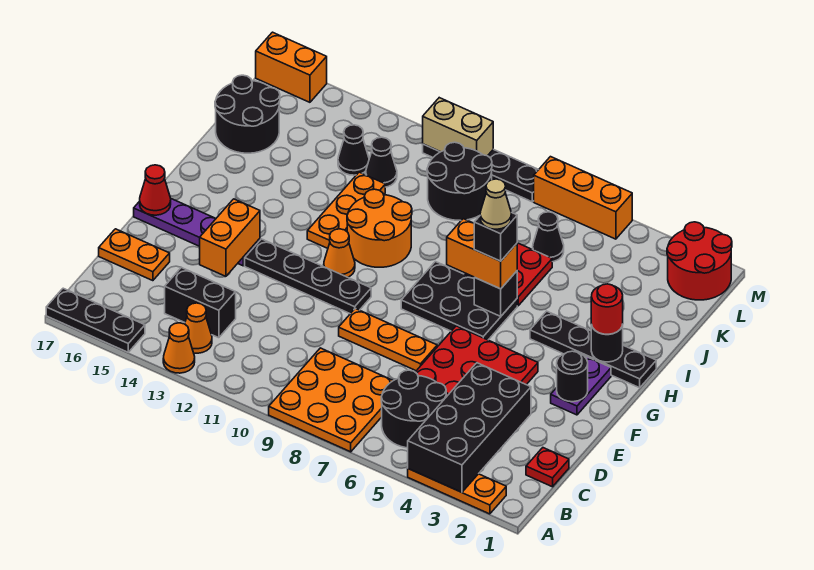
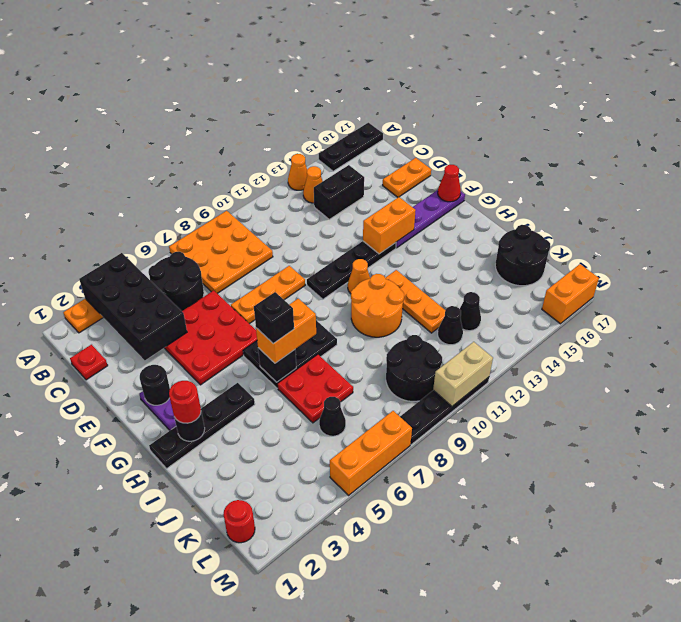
orange 1x2 brick [200,199,260,277] -> orange 1x2 brick turned to [363,197,416,254]
tan 1x1 cone [480,179,511,229] -> none
red 2x2 round brick [667,222,732,300] -> red 1x1 round brick [223,500,255,543]

